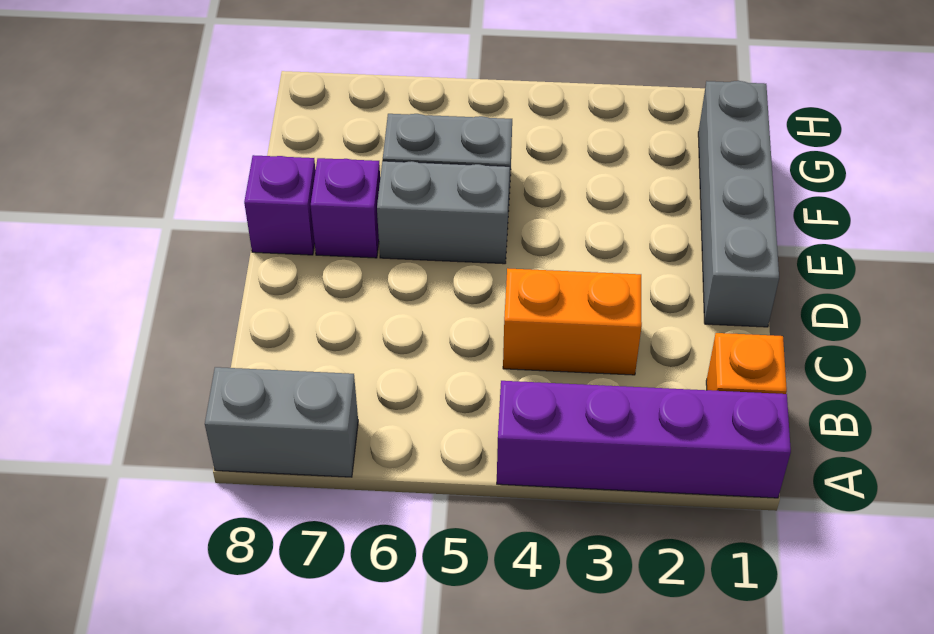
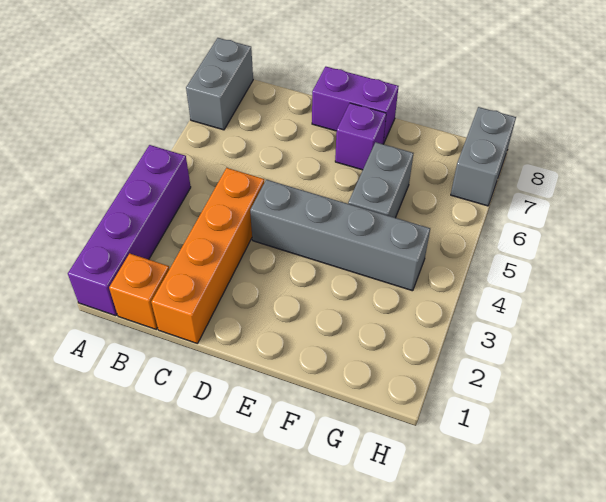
orange 1x2 brick [503,268,642,375] -> orange 1x4 brick [151,168,264,344]
grey 1x4 brick [698,81,779,327] -> grey 1x4 brick moved to [250,180,430,291]
grey 1x2 brick [377,161,510,264] -> grey 1x2 brick moved to [451,107,516,206]
purple 1x1 brick [244,155,316,255] -> purple 1x2 brick [312,67,399,144]

